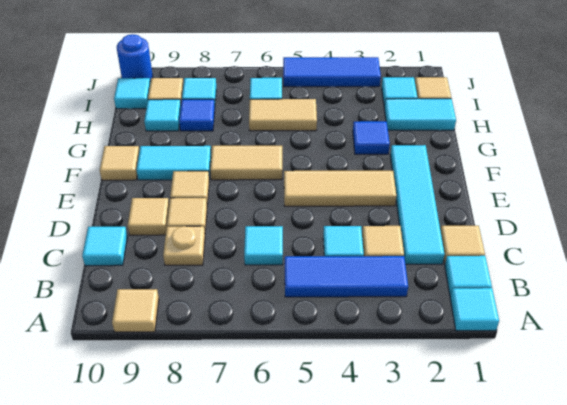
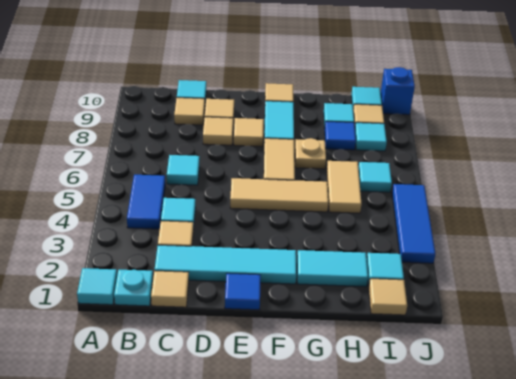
tan 1x1 tile [112,289,159,332] -> tan 1x1 tile moved to [174,98,205,125]
cyan 1x1 tile [445,256,492,296] -> cyan 1x1 plate [114,270,153,306]
blue 1x3 tile [285,256,408,297] -> blue 1x2 tile [127,175,165,229]
tan 1x1 plate [163,226,205,265] -> tan 1x1 plate moved to [295,138,326,169]
tan 1x3 tile [284,171,396,206] -> tan 1x3 tile turned to [230,178,328,212]
blue 1x1 tile [353,121,390,154] -> blue 1x1 tile moved to [225,273,261,310]
cyan 1x2 tile [384,99,456,130] -> cyan 1x2 tile turned to [297,250,368,287]
blue 1x1 round brick [117,34,153,81] -> blue 1x1 brick [381,67,415,115]

